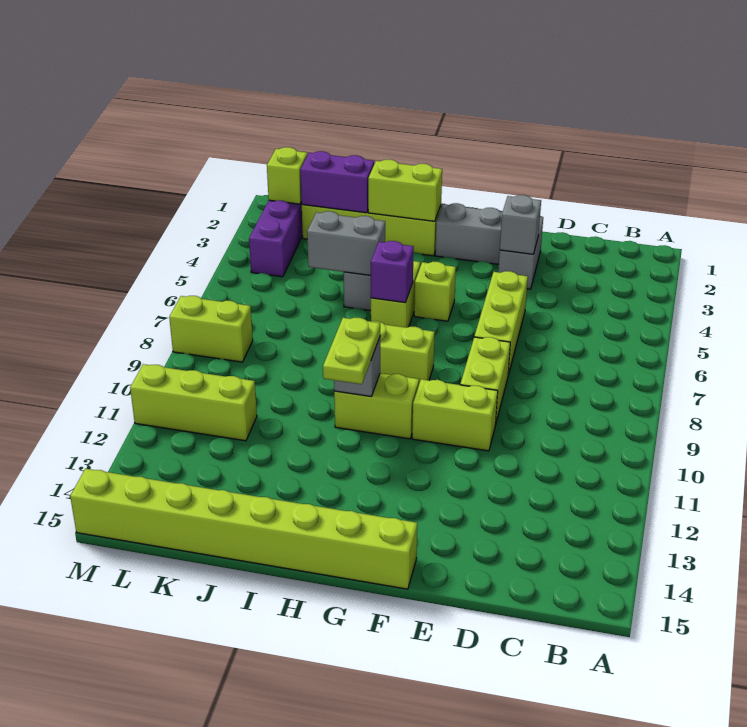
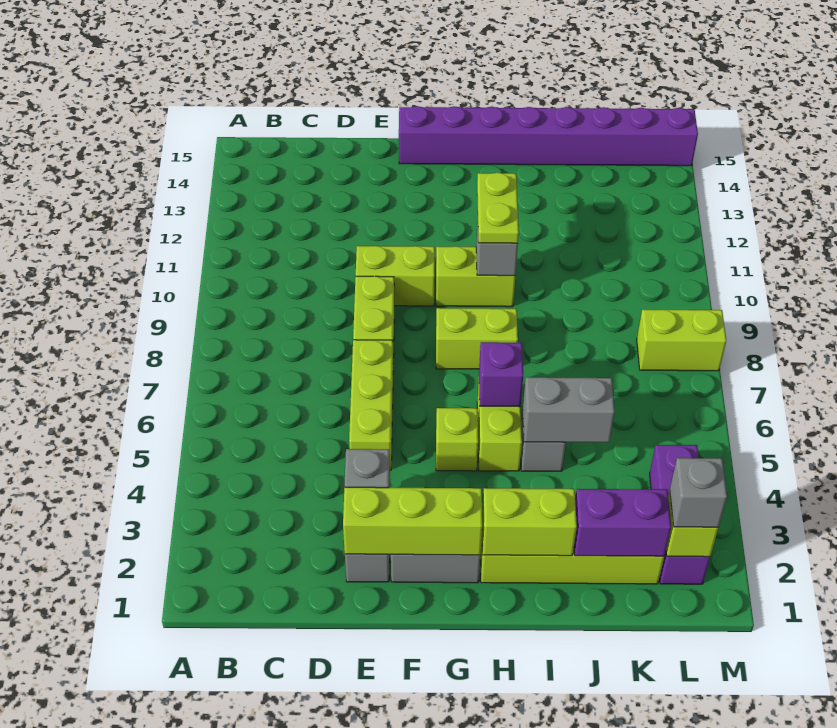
lime 1x8 brick [70,469,417,589] -> purple 1x8 brick [399,106,698,166]
lime 1x3 brick [130,364,257,441] -> lime 1x3 brick moved to [343,487,482,555]
none -> grey 1x1 brick [670,458,727,527]

